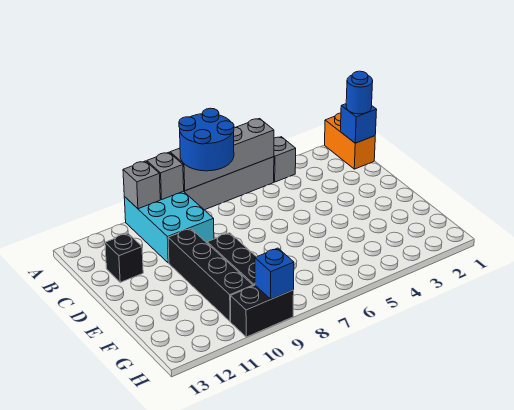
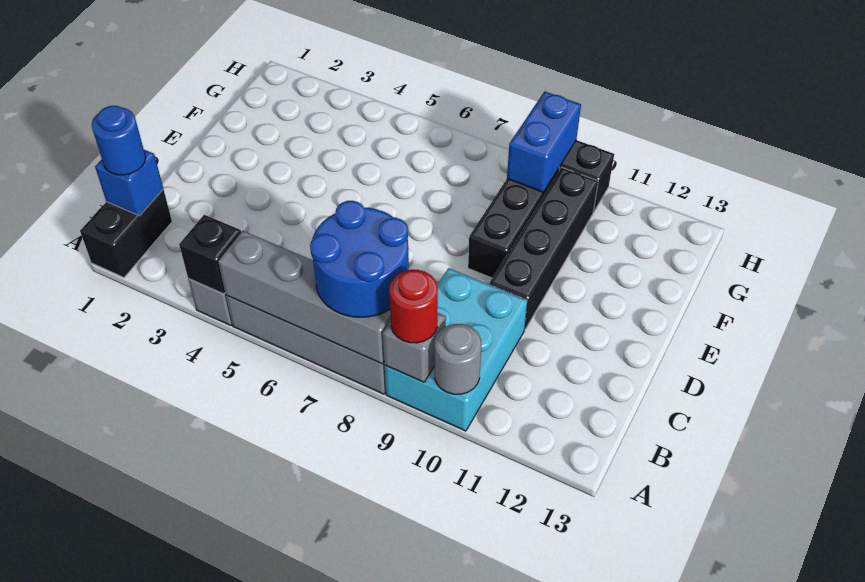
orange 1x2 brick [325,113,375,169] -> black 1x2 brick [80,189,172,277]
none -> red 1x1 round brick [390,270,438,343]
grey 1x1 brick [123,161,160,209] -> grey 1x1 round brick [435,324,481,394]
black 1x1 brick [105,233,143,282] -> black 1x1 brick moved to [179,215,241,294]
blue 1x1 brick [255,248,294,299] -> blue 1x2 brick [507,91,581,192]

